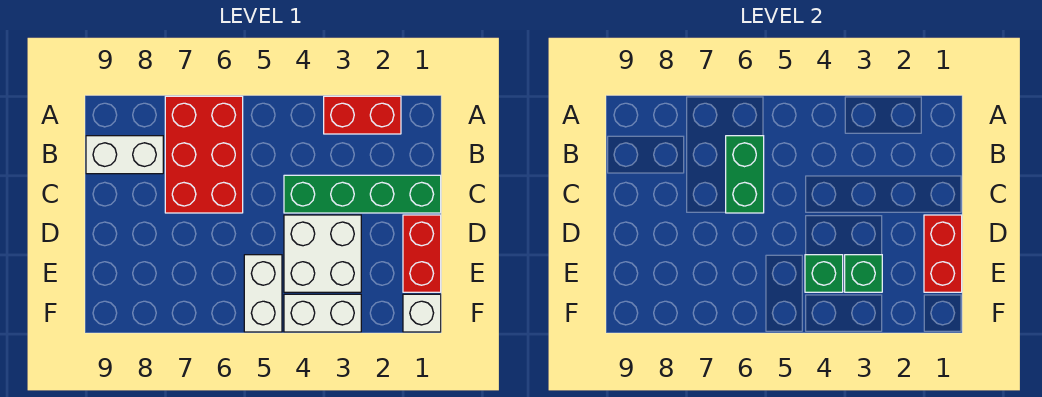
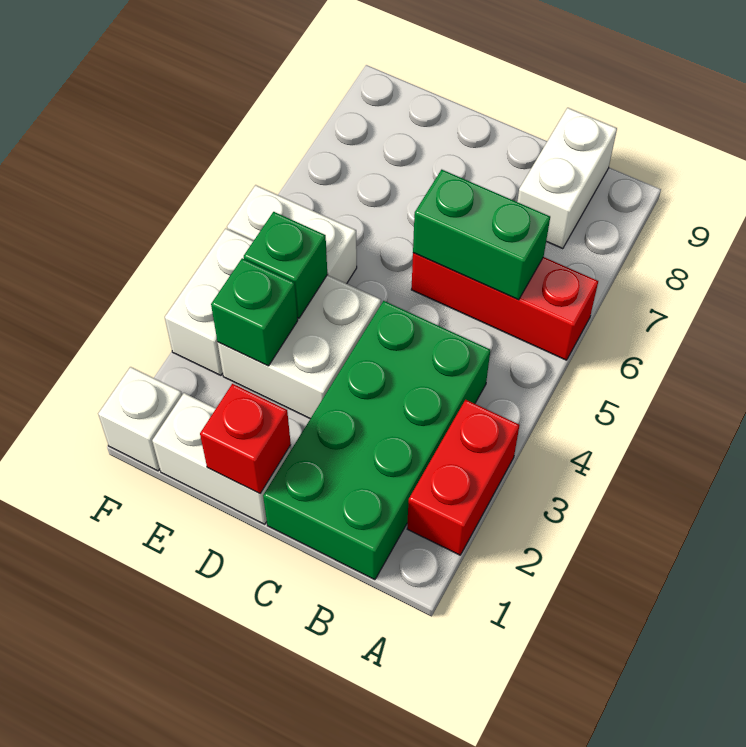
red 2x3 brick [165,96,243,213] -> red 1x3 brick [411,253,598,360]
green 1x4 brick [284,175,441,213] -> green 2x4 brick [263,301,490,580]
red 1x2 brick [403,215,441,292] -> white 1x2 brick [152,393,291,524]
red 1x2 brick [924,215,962,292] -> red 1x1 brick [200,384,291,494]

